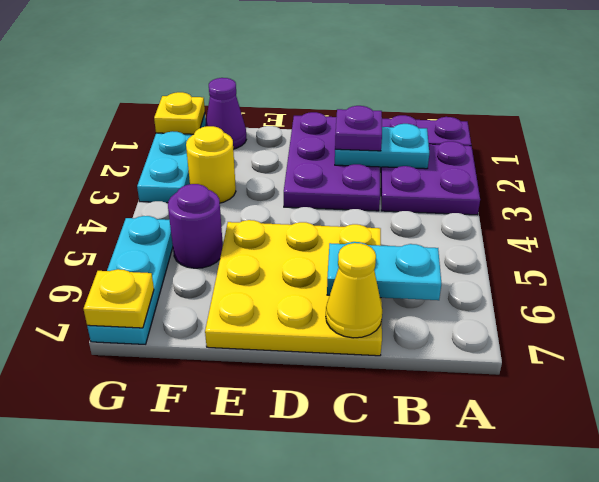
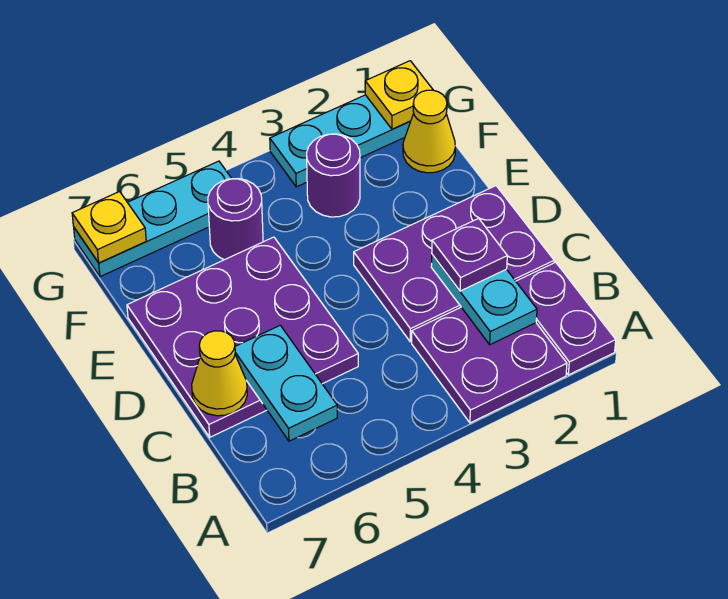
yellow 3x3 plate [205,220,382,356] -> purple 3x3 plate [127,237,358,437]
purple 1x1 cone [205,78,246,149] -> yellow 1x1 cone [403,90,455,173]
yellow 1x1 round brick [186,126,236,203] -> purple 1x1 round brick [307,134,360,217]

